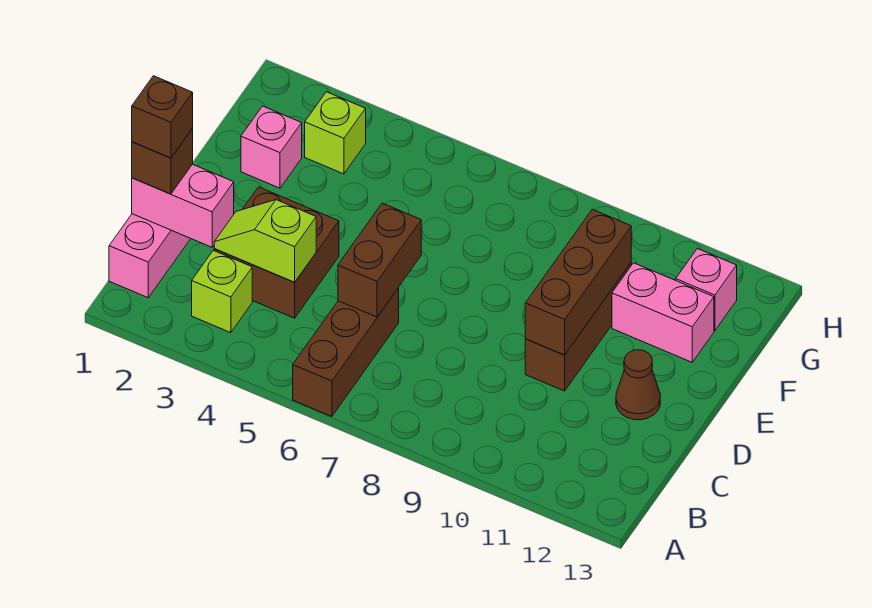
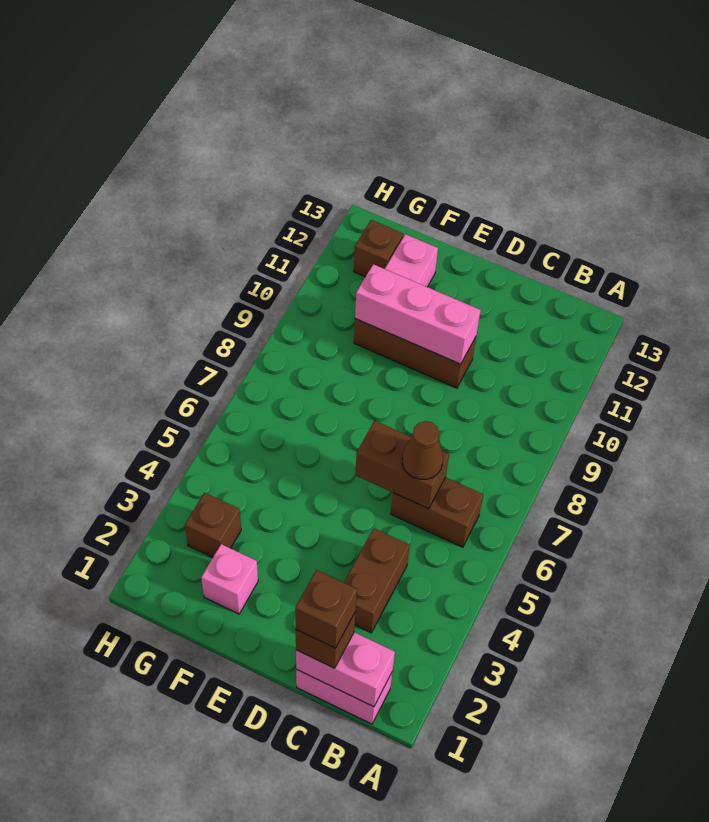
brown 1x3 brick [293,288,399,417] -> brown 1x2 brick [391,477,483,547]
lime 1x1 brick [192,250,252,333] -> none
pink 1x2 brick [132,164,234,247] -> pink 1x2 brick turned to [296,632,395,707]
brown 2x2 brick [214,187,339,318] -> brown 1x2 brick [344,528,410,633]
lime 1x2 slope [214,200,316,282] -> none
brown 1x3 brick [525,209,631,355] -> pink 1x3 brick [355,264,481,364]
brown 1x1 cone [616,350,660,420] -> brown 1x1 cone moved to [402,421,443,479]
lime 1x1 brick [305,92,366,174] -> brown 1x1 brick [185,493,241,558]
pink 1x1 brick [676,249,737,331] -> brown 1x1 brick [354,220,403,277]

